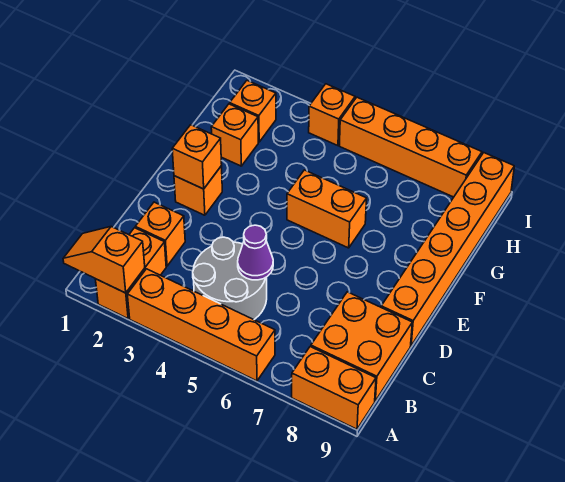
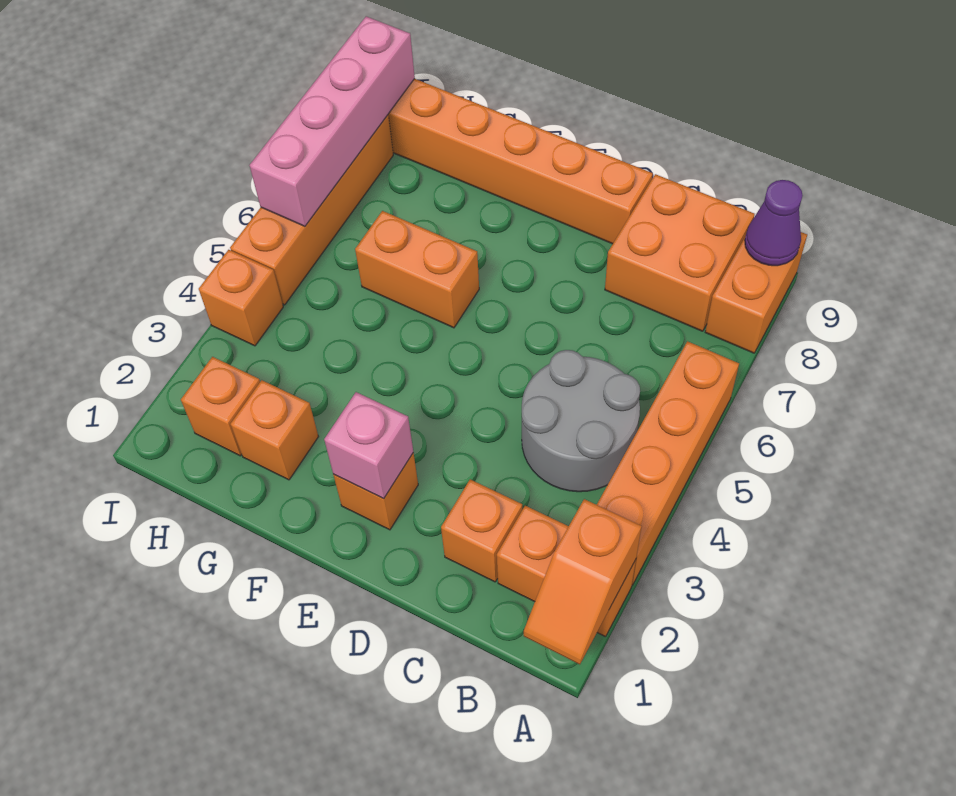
purple 1x1 cone [238,225,273,280] -> purple 1x1 cone moved to [745,180,803,266]
orange 1x1 brick [172,125,222,189] -> pink 1x1 brick [324,392,413,499]
orange 1x2 brick [287,170,367,248] -> orange 1x2 brick turned to [355,211,479,328]
none -> pink 1x4 brick [249,16,415,226]

